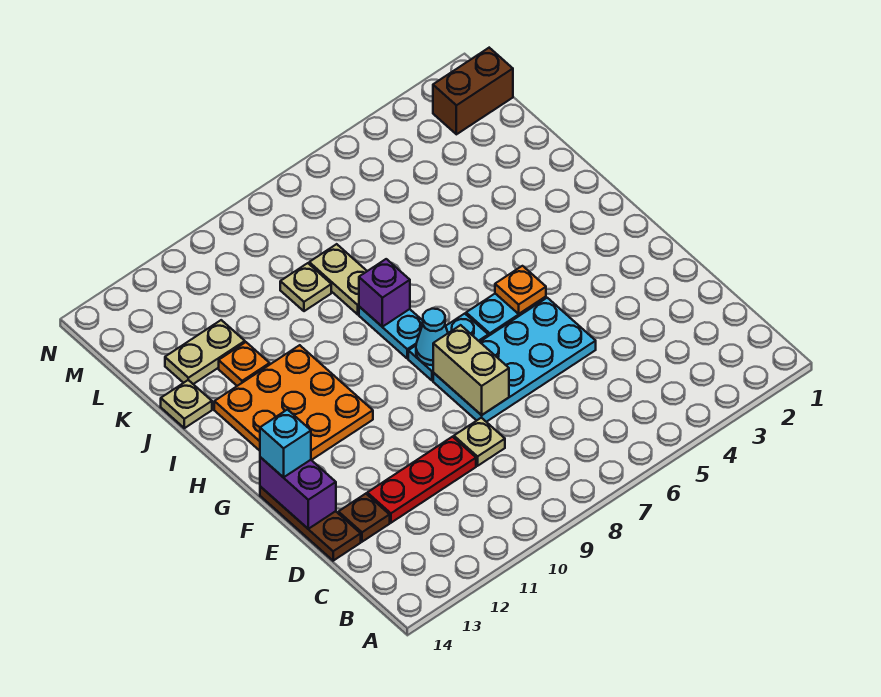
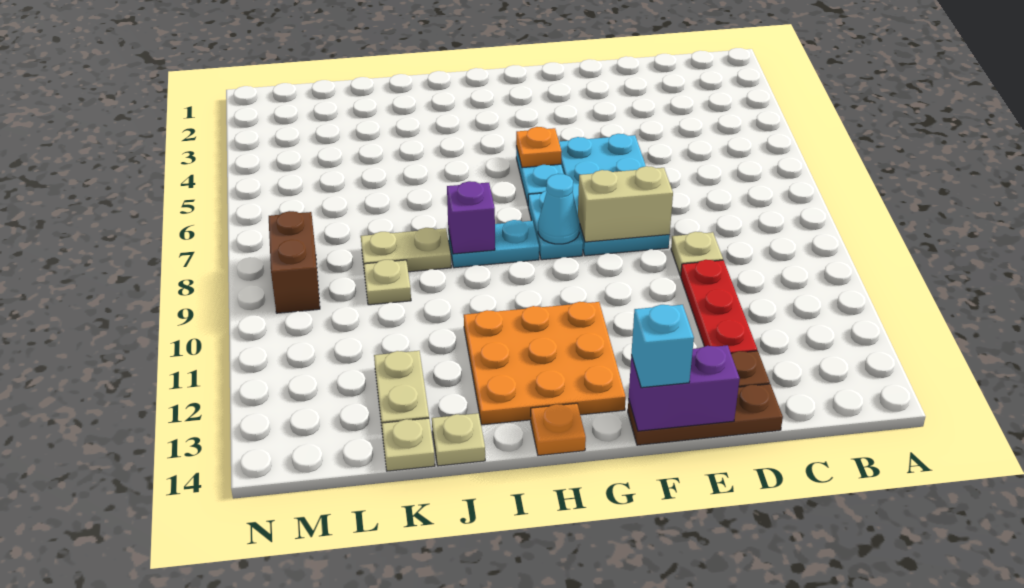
orange 1x1 plate [219,342,270,386] -> orange 1x1 plate moved to [531,403,586,455]
none -> tan 1x1 plate [382,418,435,471]
brown 1x2 brick [433,48,513,134] -> brown 1x2 brick moved to [269,211,320,313]

